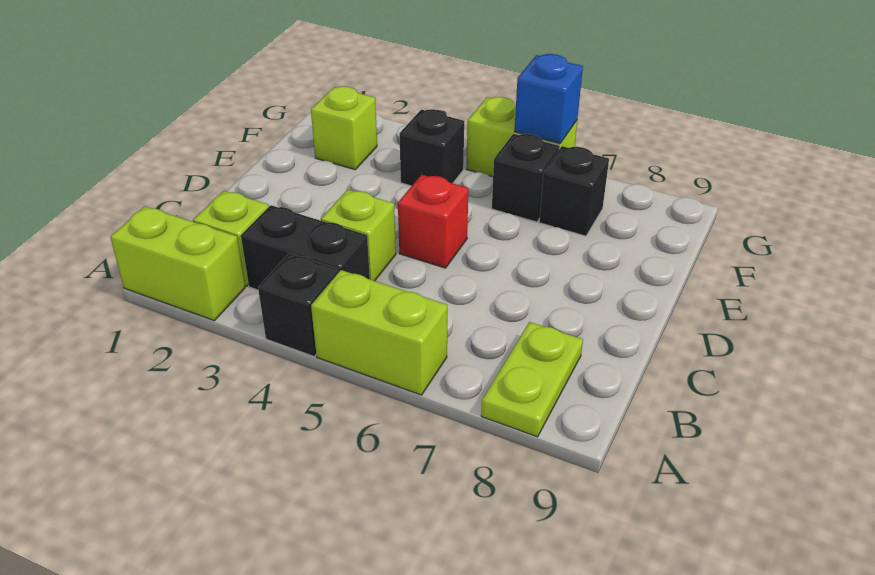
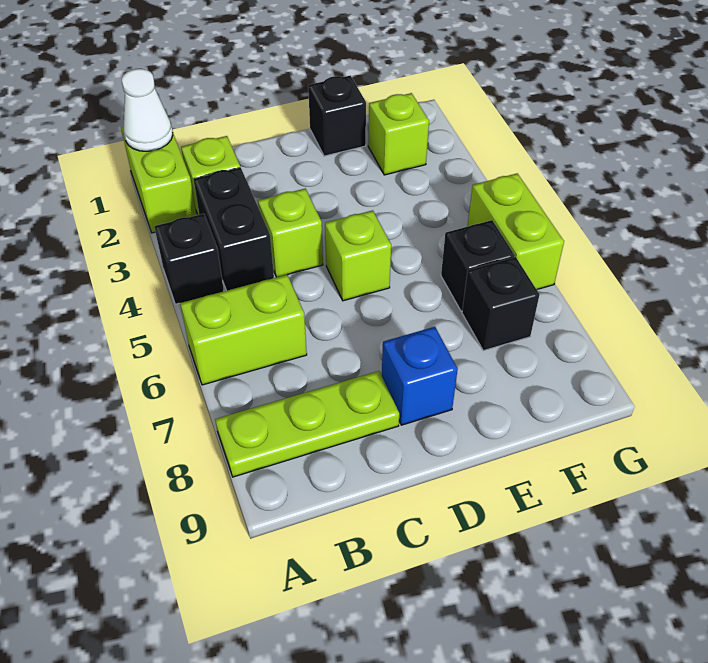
none -> white 1x1 cone [122,69,173,151]
lime 1x2 brick [311,270,447,395] -> lime 1x2 brick turned to [180,275,307,385]
lime 1x2 plate [481,322,583,437] -> lime 1x3 plate [215,371,399,477]
red 1x1 brick [398,175,468,268] -> lime 1x1 brick [325,210,391,301]
black 1x1 brick [399,109,464,186] -> black 1x1 brick moved to [308,76,366,156]
blue 1x1 brick [514,54,583,143] -> blue 1x1 brick moved to [382,327,458,425]

